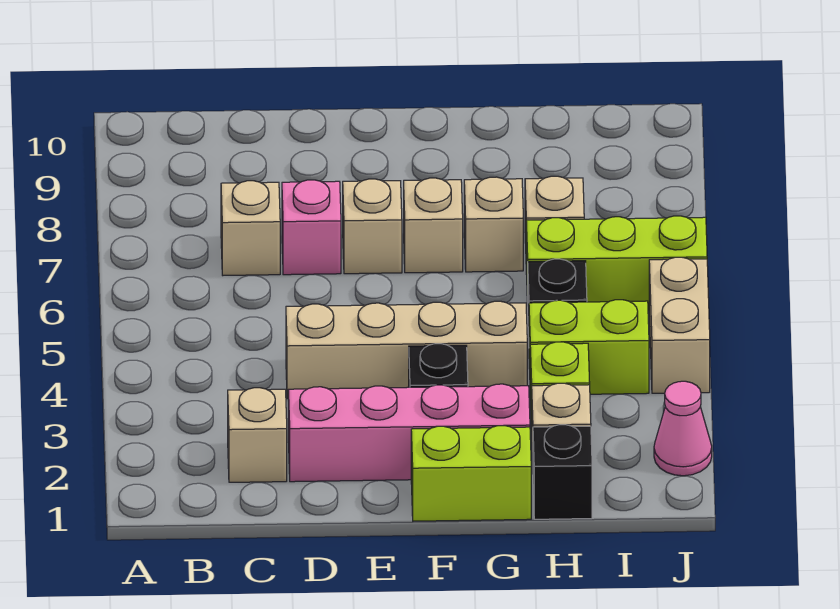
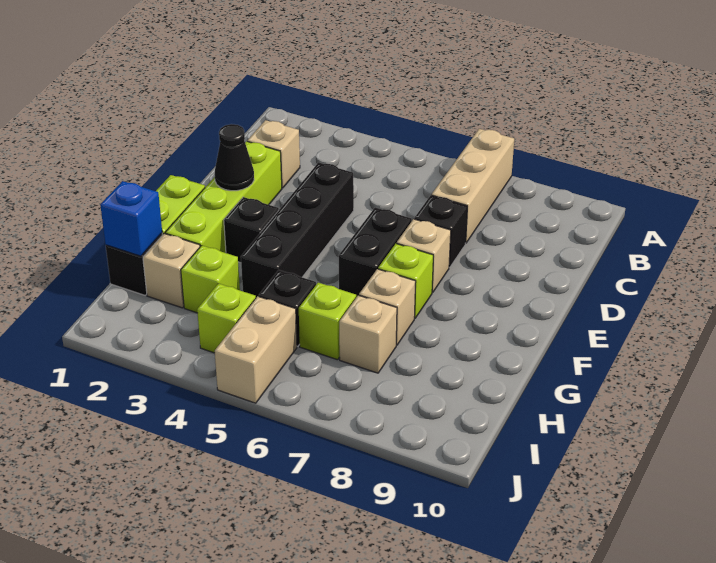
tan 1x1 brick [221,181,280,275] -> tan 1x3 brick [432,129,514,243]
pink 1x4 brick [288,384,530,482] -> lime 1x4 brick [165,141,282,253]
tan 1x4 brick [286,301,527,399] -> black 1x4 brick [241,162,354,298]
pink 1x1 brick [282,180,341,275] -> black 1x1 brick [414,195,467,267]
none -> black 1x1 cone [214,124,254,191]
none -> black 1x2 brick [339,208,412,297]
tan 1x1 brick [404,178,463,273] -> lime 1x1 brick [378,244,433,318]
none -> blue 1x1 brick [100,181,162,256]
lime 1x2 brick [529,300,649,394] -> lime 1x1 brick [197,284,256,353]
lime 1x3 brick [526,216,707,311] -> lime 1x1 brick [299,283,356,360]
pink 1x1 cone [654,381,712,476] -> none
tan 1x2 brick [649,257,710,393] -> tan 1x2 brick turned to [215,296,297,403]

